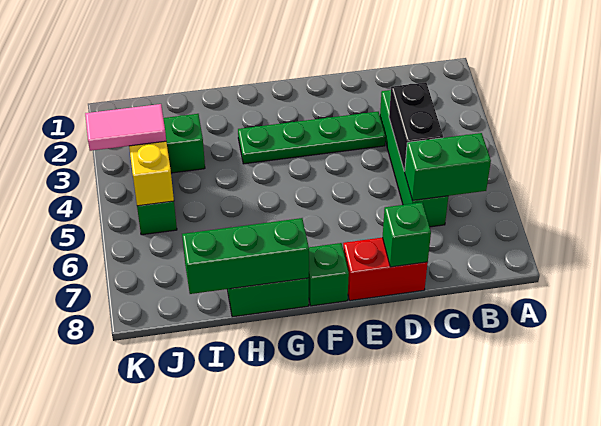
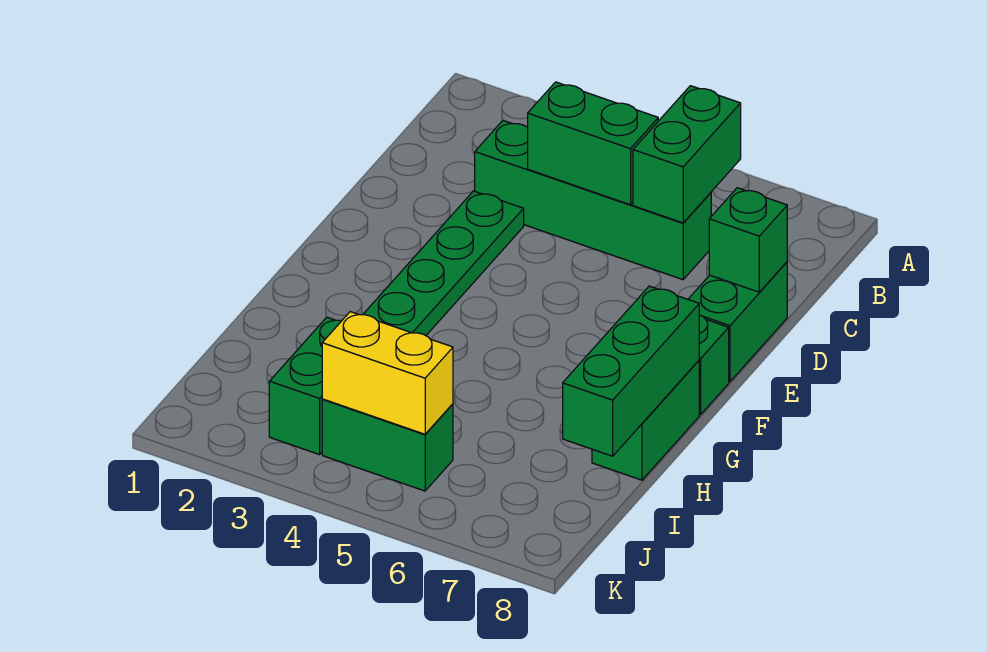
black 1x2 brick [389,82,443,171] -> green 1x2 brick [528,82,658,205]
red 1x2 brick [343,237,428,301] -> green 1x2 brick [688,262,787,382]
pink 1x2 tile [85,104,166,151] -> none

